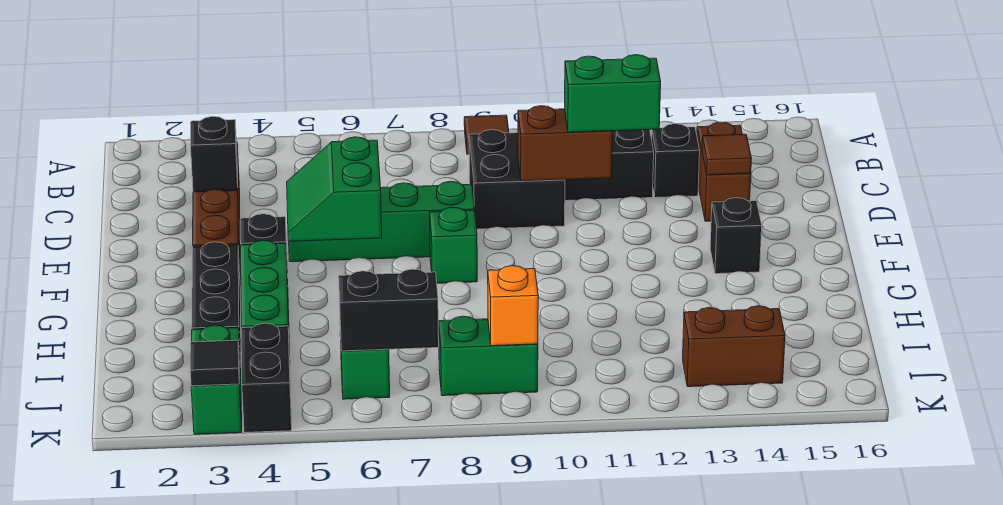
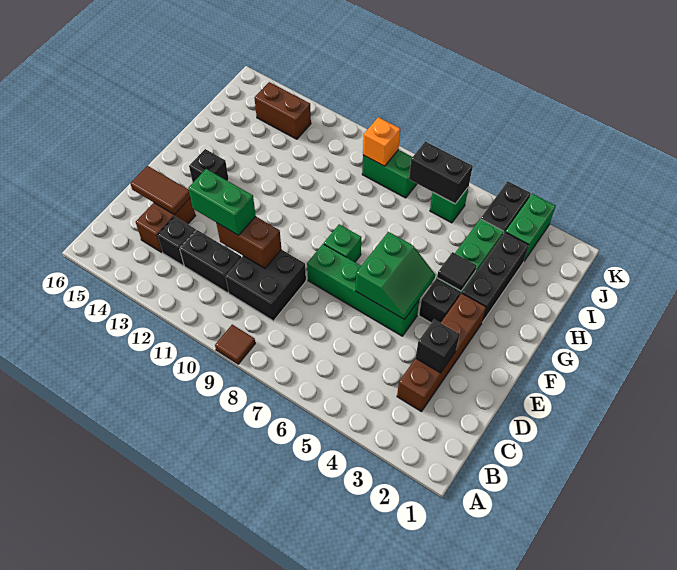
brown 1x1 tile [702,134,751,175] -> brown 1x2 tile [130,166,190,215]
black 1x1 tile [190,340,239,386] -> black 1x1 tile moved to [437,252,477,291]

